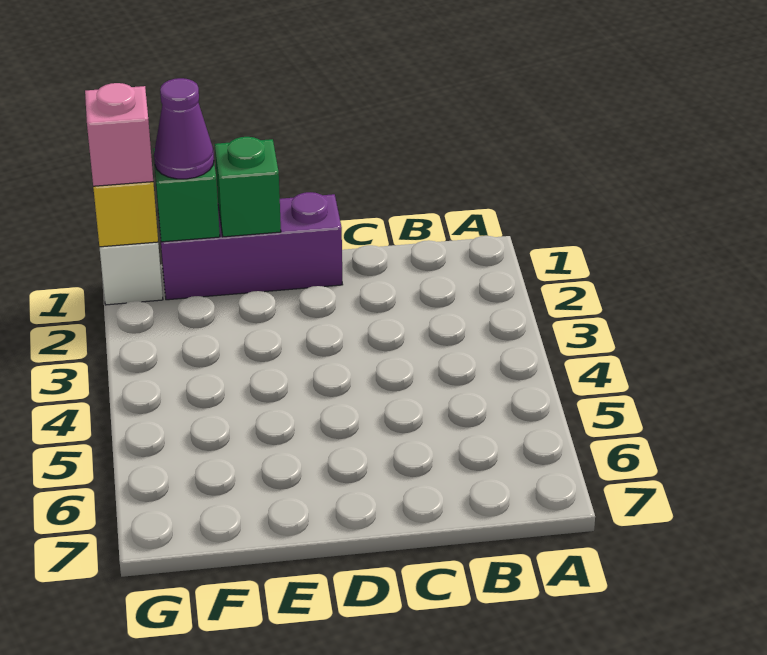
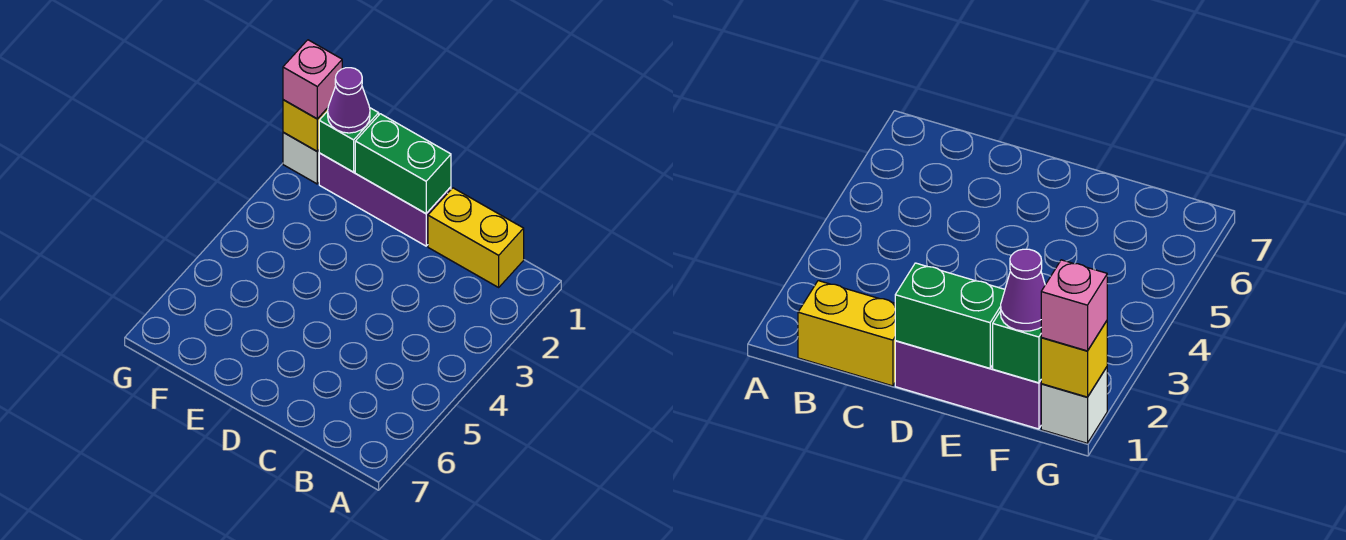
none -> yellow 1x2 brick [428,188,524,287]
green 1x1 brick [215,137,281,237] -> green 1x2 brick [355,114,451,213]

